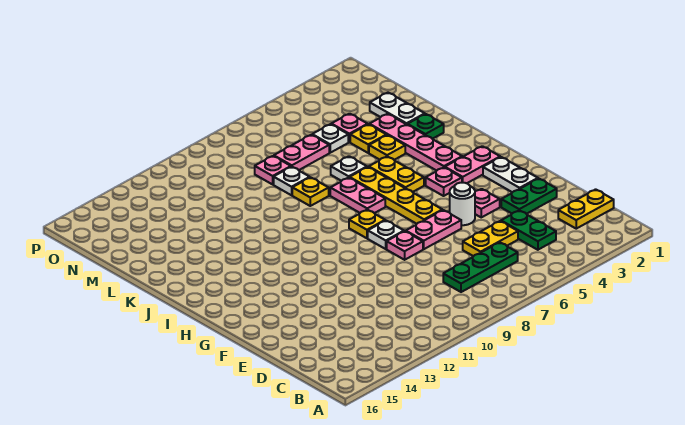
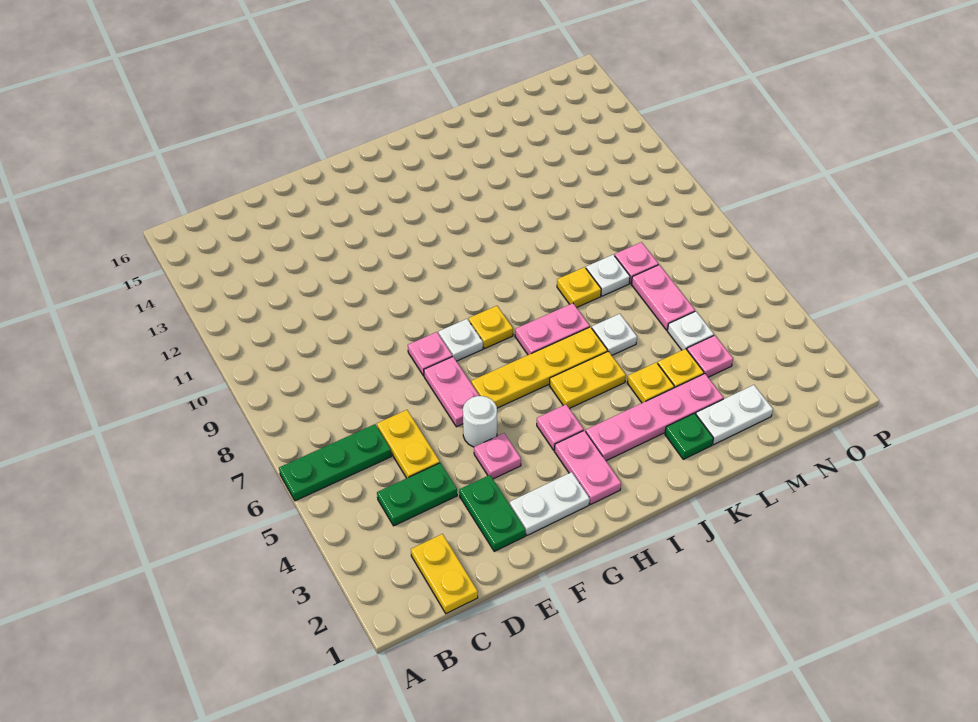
green 1x3 plate [443,242,518,292] -> green 1x3 plate turned to [279,424,391,501]

